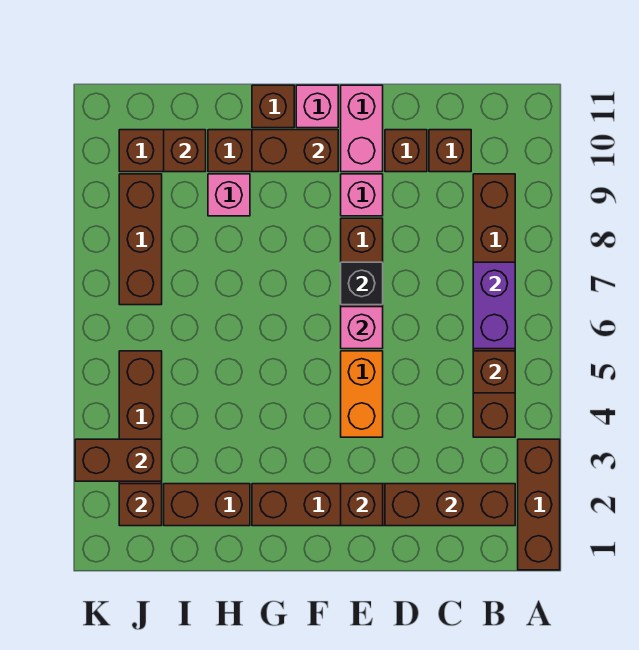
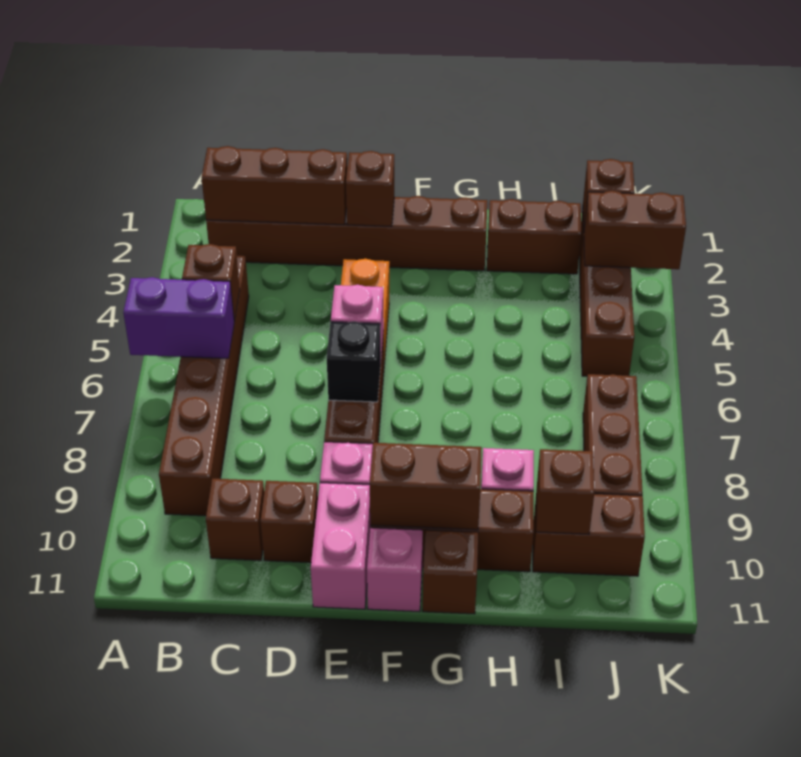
brown 1x3 brick [518,439,560,570] -> none
purple 1x2 brick [473,262,515,349] -> purple 1x2 brick turned to [123,277,234,358]

